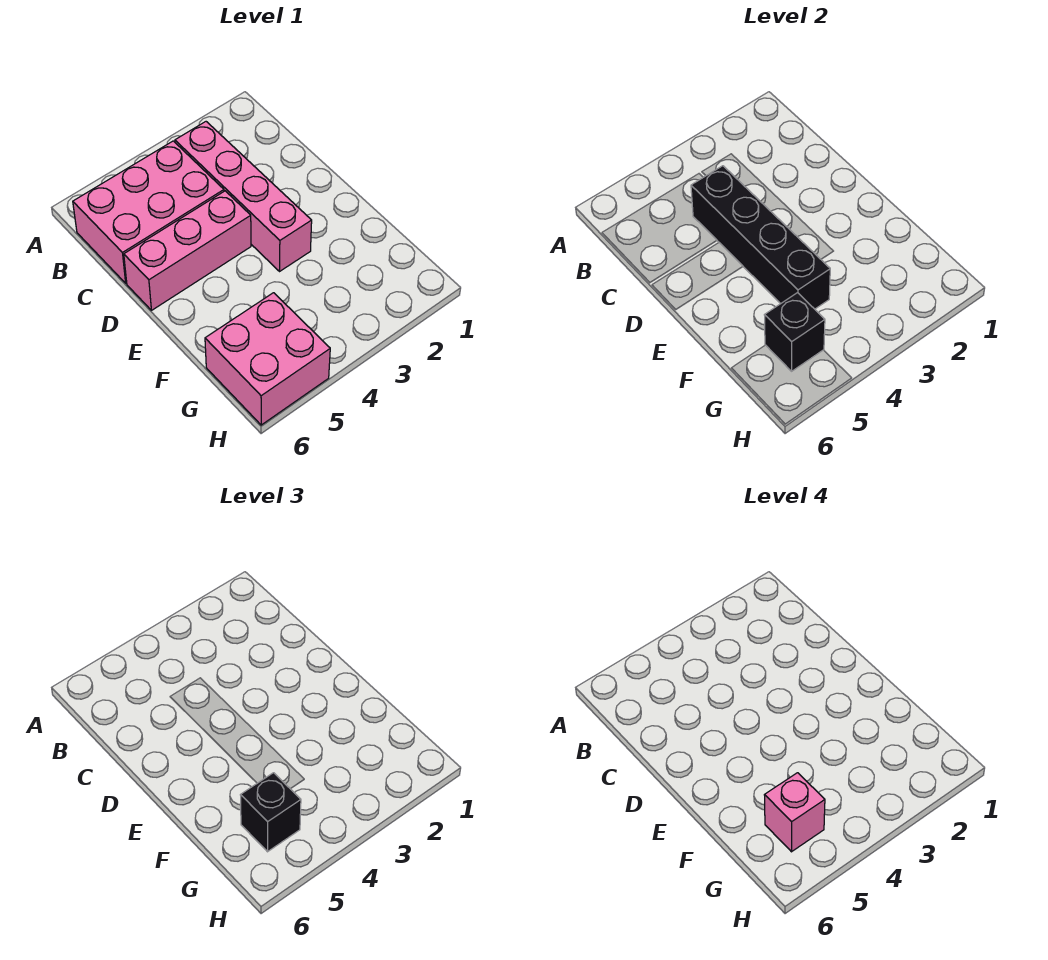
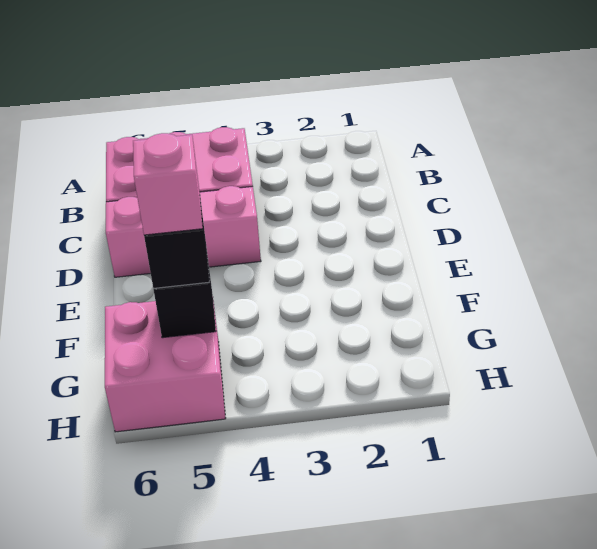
pink 1x4 brick [175,122,312,272] -> none
black 1x4 brick [691,166,830,309] -> none

